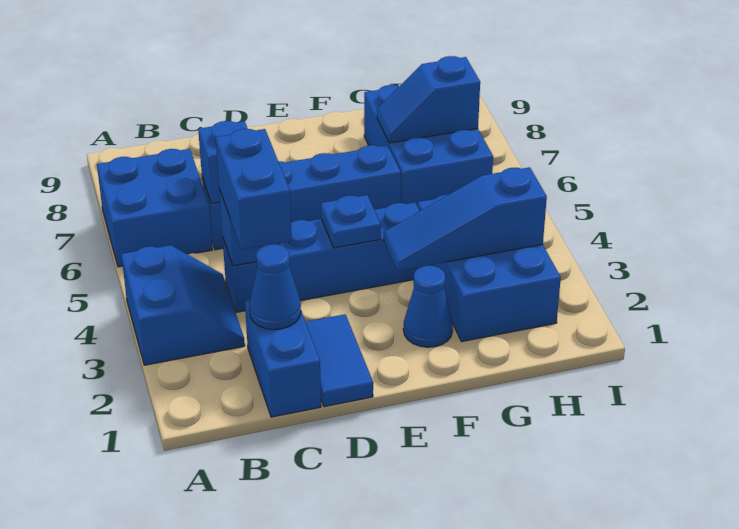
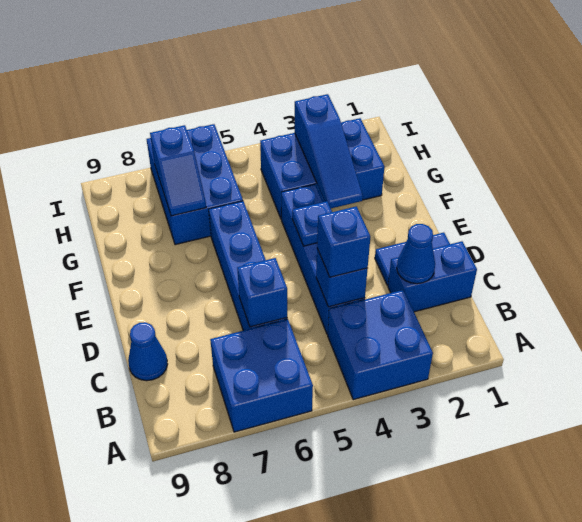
blue 2x2 slope [121,245,245,365] -> blue 2x2 brick [328,290,433,400]
blue 1x2 brick [216,129,292,250] -> blue 1x1 brick [317,206,370,277]
blue 1x1 cone [403,265,453,347] -> blue 1x1 cone moved to [128,322,168,381]
blue 2x3 brick [364,85,493,206] -> blue 2x3 brick turned to [147,124,243,245]

